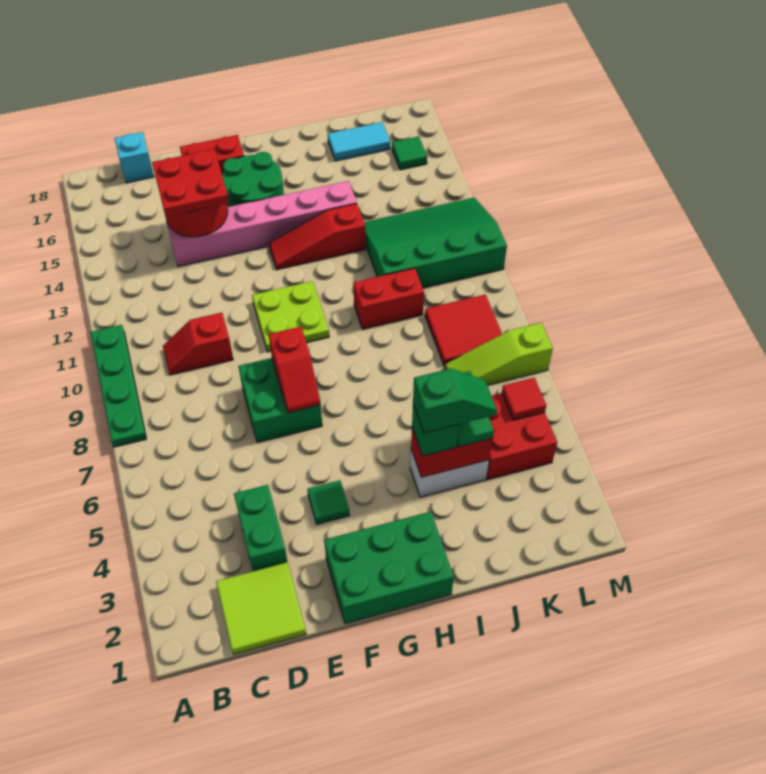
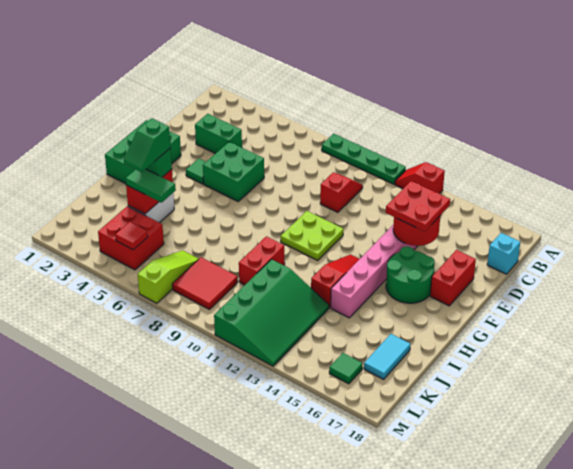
lime 2x2 tile [216,562,306,655] -> none
green 2x2 brick [238,358,322,443] -> green 2x2 brick moved to [203,142,264,201]
red 1x2 slope [269,327,321,413] -> red 1x2 slope moved to [395,162,445,194]

